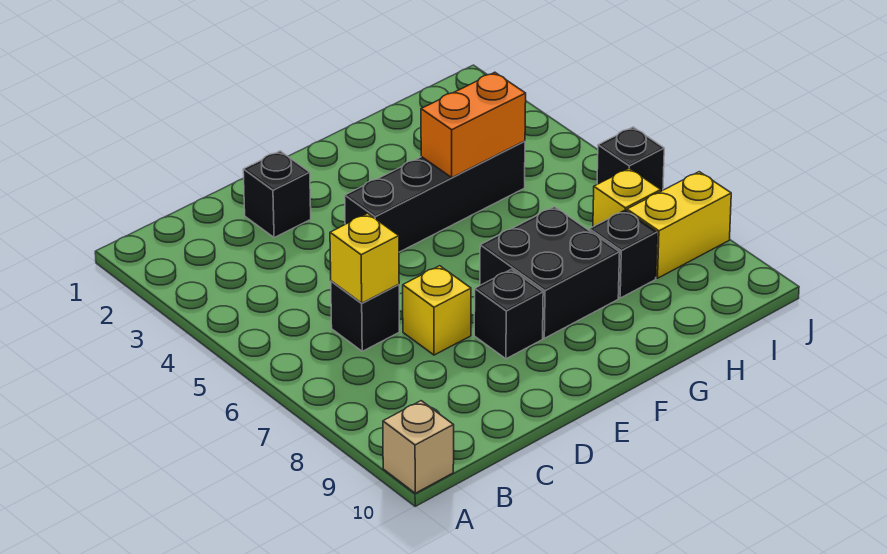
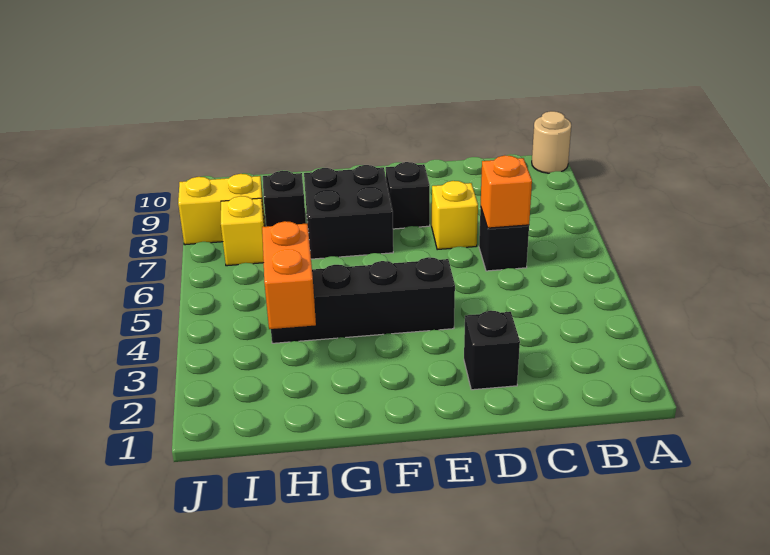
tan 1x1 brick [383,401,454,493] -> tan 1x1 round brick [532,111,571,173]
yellow 1x1 brick [330,213,399,303] -> orange 1x1 brick [481,155,532,228]
orange 1x2 brick [421,72,526,177] -> orange 1x2 brick turned to [262,221,316,329]
black 1x1 brick [597,127,664,191] -> none

